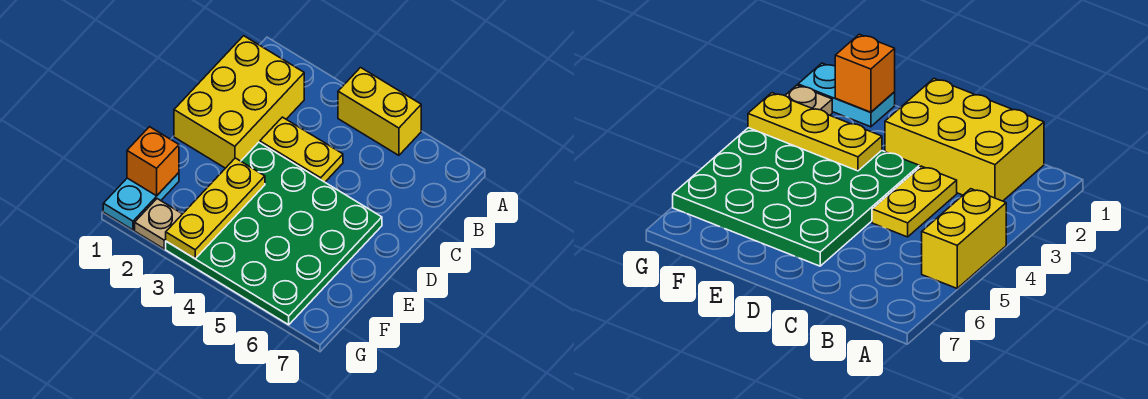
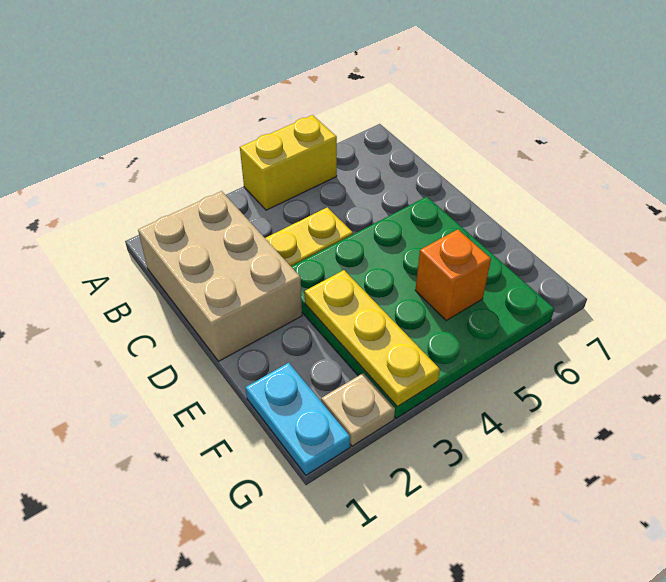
yellow 2x3 brick [174,36,304,168] -> tan 2x3 brick [138,191,302,361]
orange 1x1 brick [127,127,179,196] -> orange 1x1 brick moved to [415,230,491,320]

